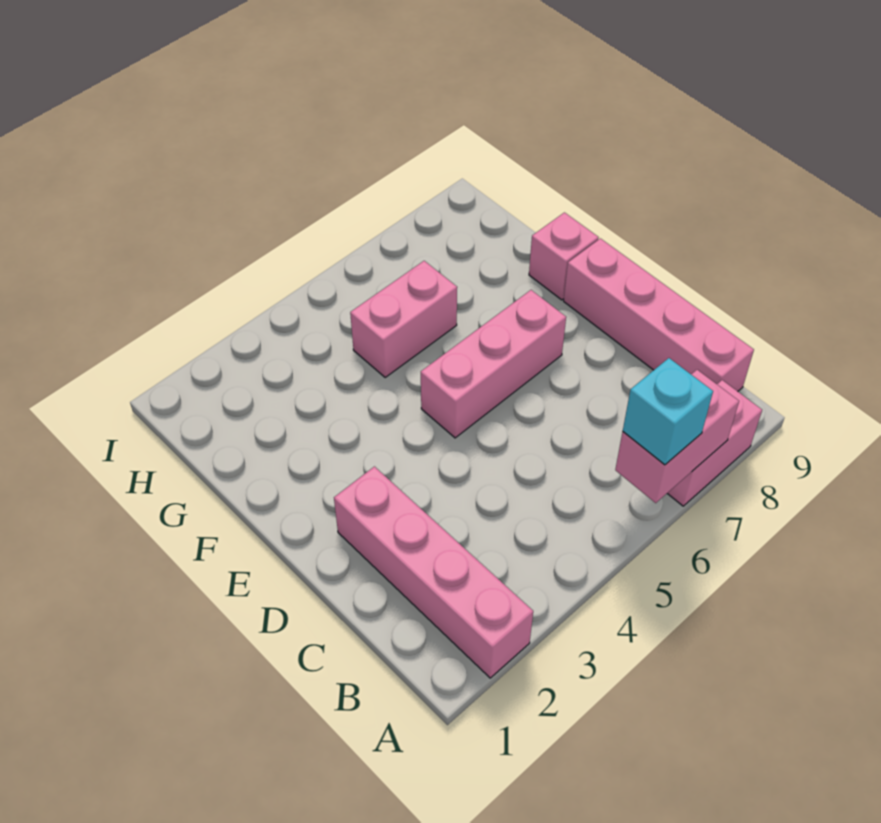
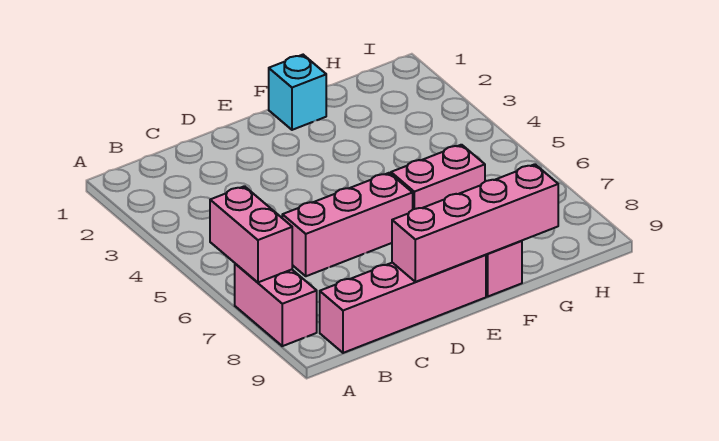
pink 1x4 brick [334,467,533,678] -> pink 1x4 brick moved to [392,164,558,282]
cyan 1x1 brick [623,358,713,465] -> cyan 1x1 brick moved to [269,55,326,130]
pink 1x3 brick [421,290,566,438] -> pink 1x3 brick turned to [282,173,413,276]
pink 1x2 brick [350,261,457,377] -> pink 1x2 brick turned to [391,145,485,209]

